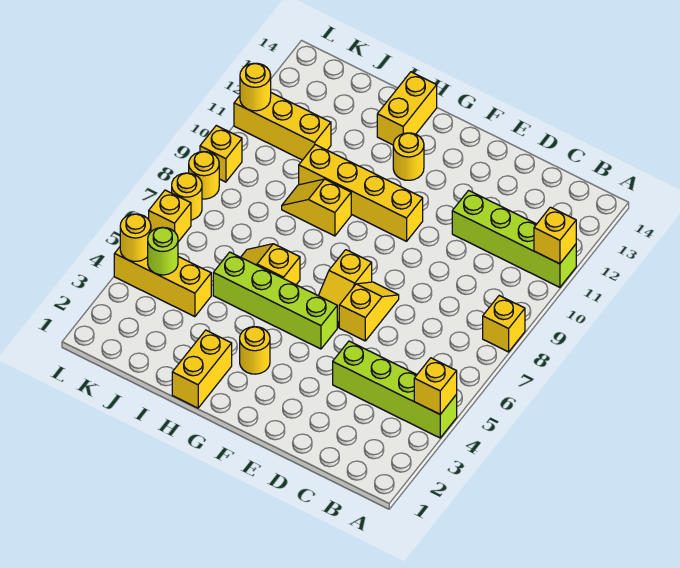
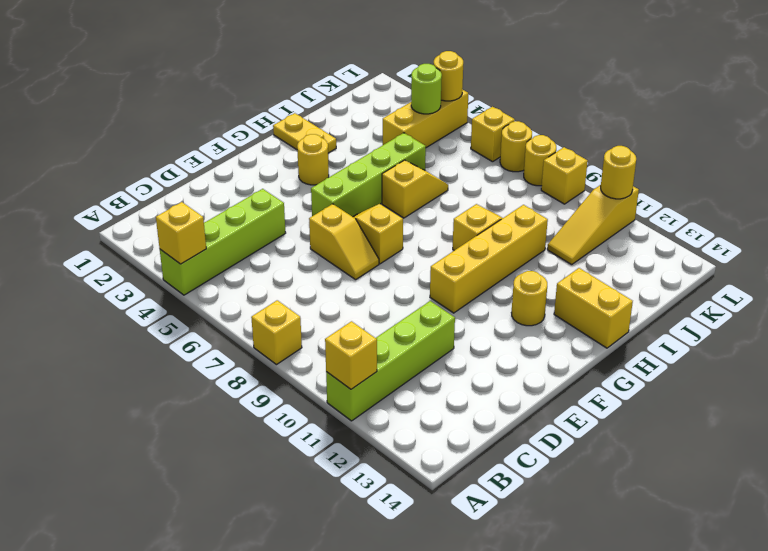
yellow 1x2 brick [172,330,232,408] -> yellow 1x2 plate [273,113,336,153]
yellow 1x3 brick [234,93,331,160] -> yellow 1x3 slope [547,185,639,264]

